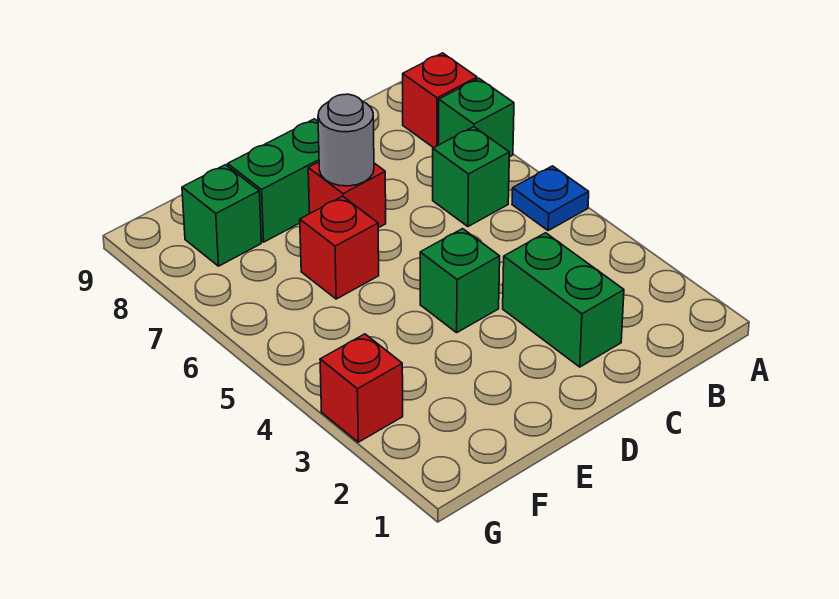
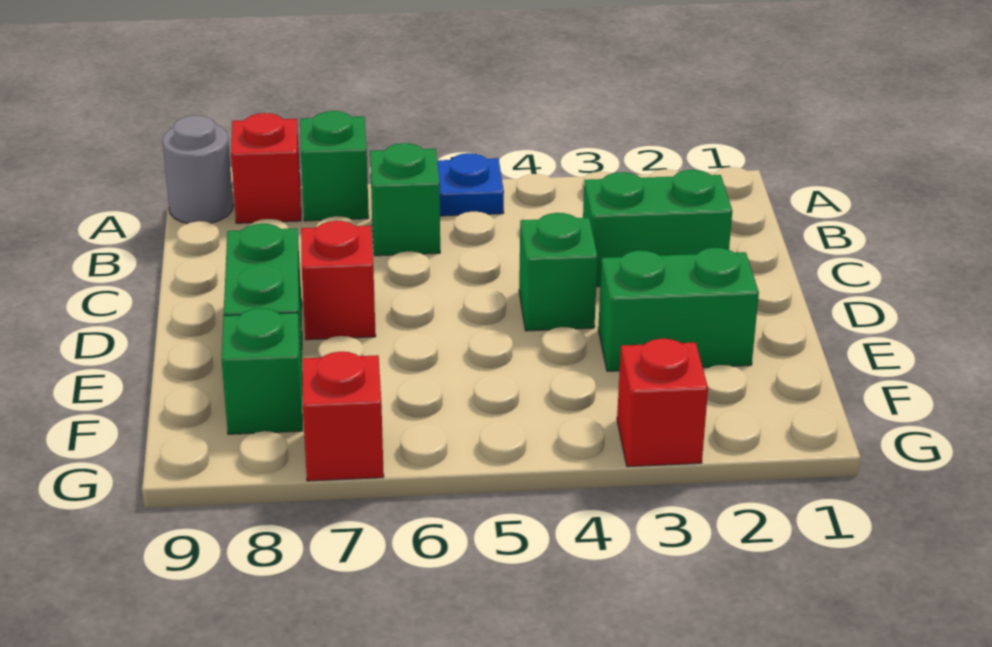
grey 1x1 round brick [318,94,374,186] -> grey 1x1 round brick moved to [162,115,233,224]
none -> green 1x2 brick [598,248,759,371]
red 1x1 brick [300,196,379,299] -> red 1x1 brick moved to [302,352,384,481]

